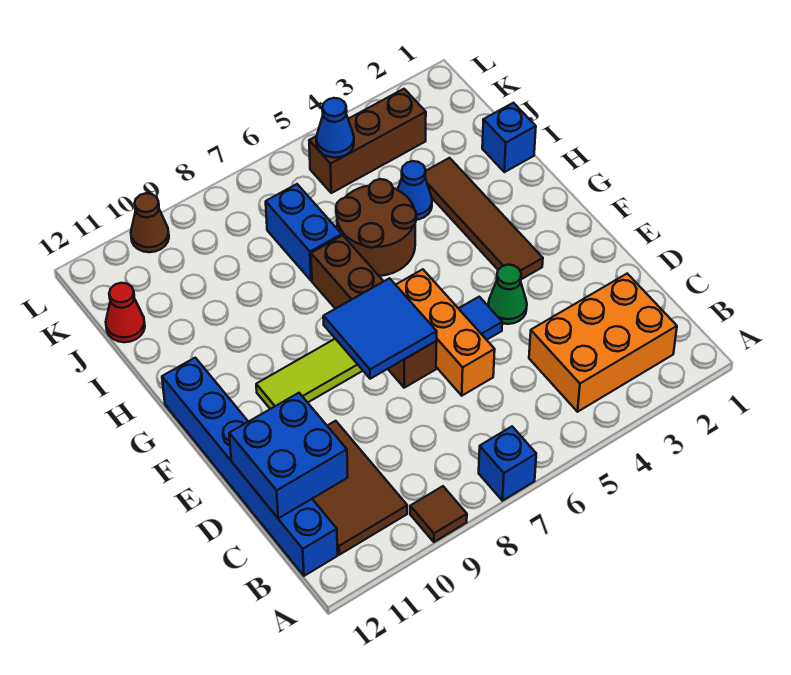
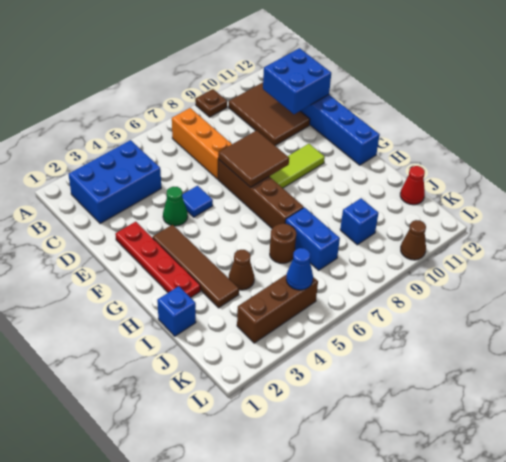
blue 1x1 brick [479,427,536,501] -> blue 1x1 brick moved to [340,198,378,245]
brown 1x1 tile [410,486,467,542] -> brown 1x1 plate [195,89,227,117]
orange 2x3 brick [529,274,677,412] -> blue 2x3 brick [68,140,161,224]
orange 1x3 brick [396,269,495,396] -> orange 1x3 brick moved to [172,108,232,179]
none -> red 1x4 plate [115,222,200,298]
blue 2x2 tile [323,278,437,379] -> brown 2x2 tile [218,130,289,188]
brown 2x2 round brick [336,179,416,276] -> brown 1x1 round brick [270,224,296,263]
blue 1x1 cone [398,161,432,220] -> brown 1x1 cone [229,250,254,290]

